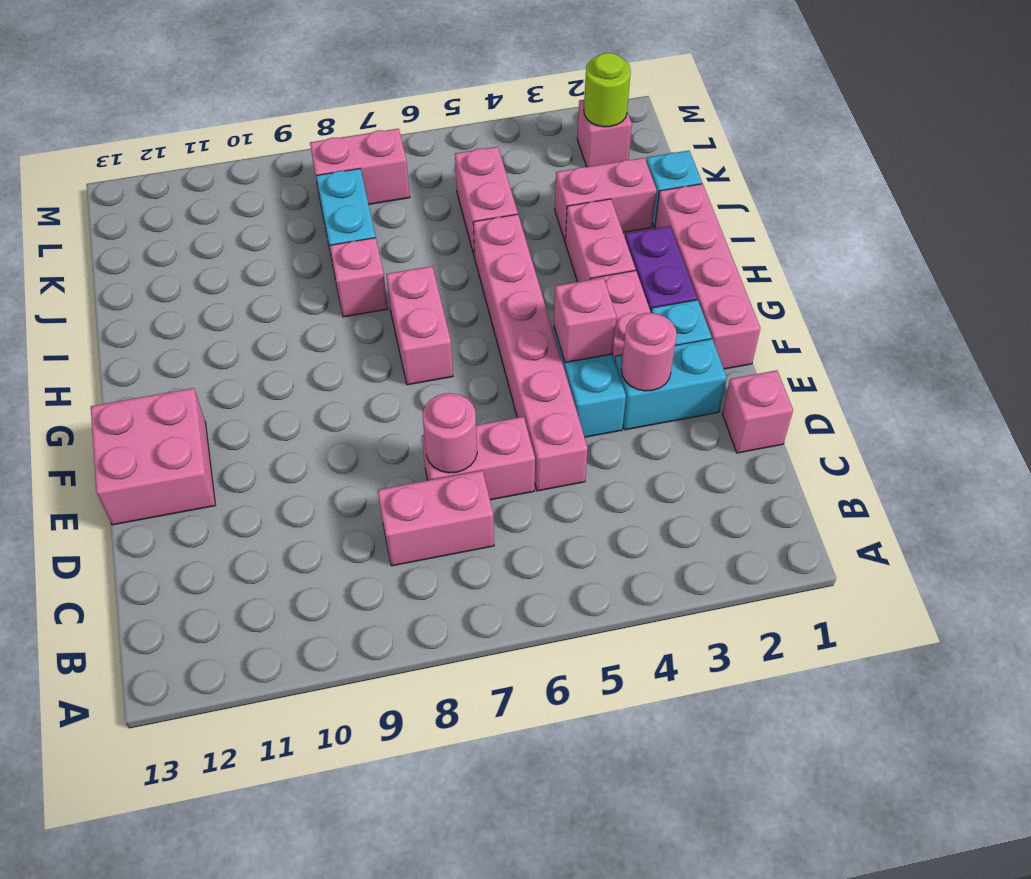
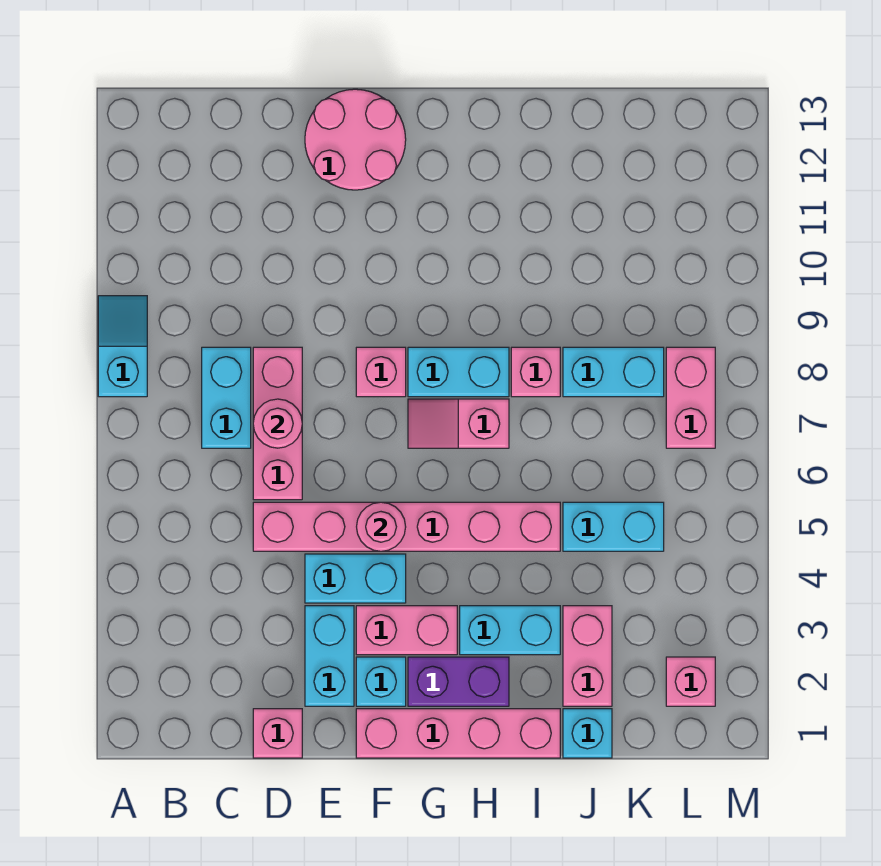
none -> cyan 1x2 slope [98,296,147,397]
pink 1x2 brick [378,470,494,566] -> cyan 1x2 brick [202,347,251,448]
pink 1x2 brick [422,417,535,500] -> pink 1x3 brick [253,347,302,500]
pink 1x1 round brick [621,313,677,391] -> pink 1x1 round brick moved to [357,502,406,551]
pink 2x2 brick [91,388,215,525] -> pink 2x2 round brick [305,89,406,190]
pink 1x1 brick [554,278,616,363] -> pink 1x1 brick moved to [356,347,406,397]
pink 1x2 brick [386,266,453,385] -> pink 1x2 slope [408,399,509,448]
none -> cyan 1x2 brick [408,347,509,397]
pink 1x2 brick [565,199,635,282] -> cyan 1x2 brick [460,606,560,655]
pink 1x2 brick [455,147,518,257] -> cyan 1x2 brick [563,502,664,551]
lime 1x1 round brick [584,53,631,127] -> none

